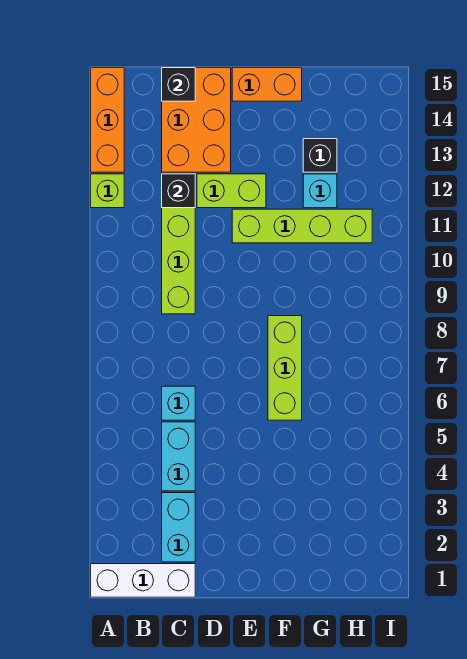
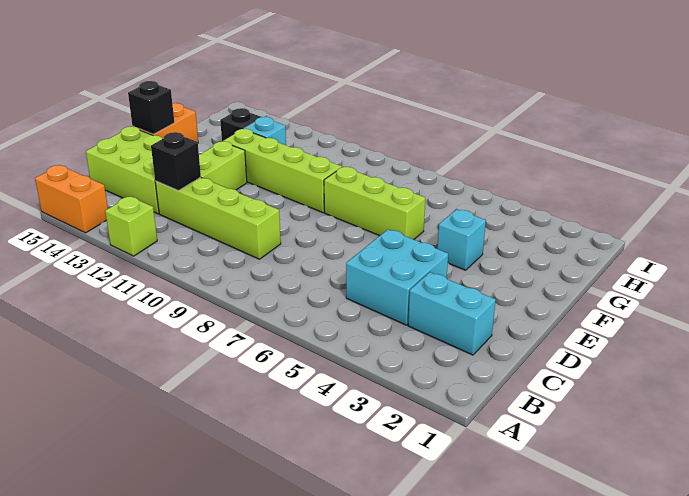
white 1x3 brick [91,564,195,597] -> none
orange 1x3 brick [91,68,124,172] -> orange 1x2 brick [35,165,108,233]
cyan 1x2 brick [162,422,195,491] -> cyan 2x2 brick [346,230,448,325]
cyan 1x1 brick [162,386,195,420] -> cyan 1x1 brick moved to [437,209,486,270]
orange 2x3 brick [162,68,231,172] -> lime 2x3 brick [86,126,162,214]
black 1x1 brick [162,68,195,101] -> black 1x1 brick moved to [128,81,174,134]
lime 1x4 brick [232,209,372,243] -> lime 1x4 brick turned to [223,129,342,213]

